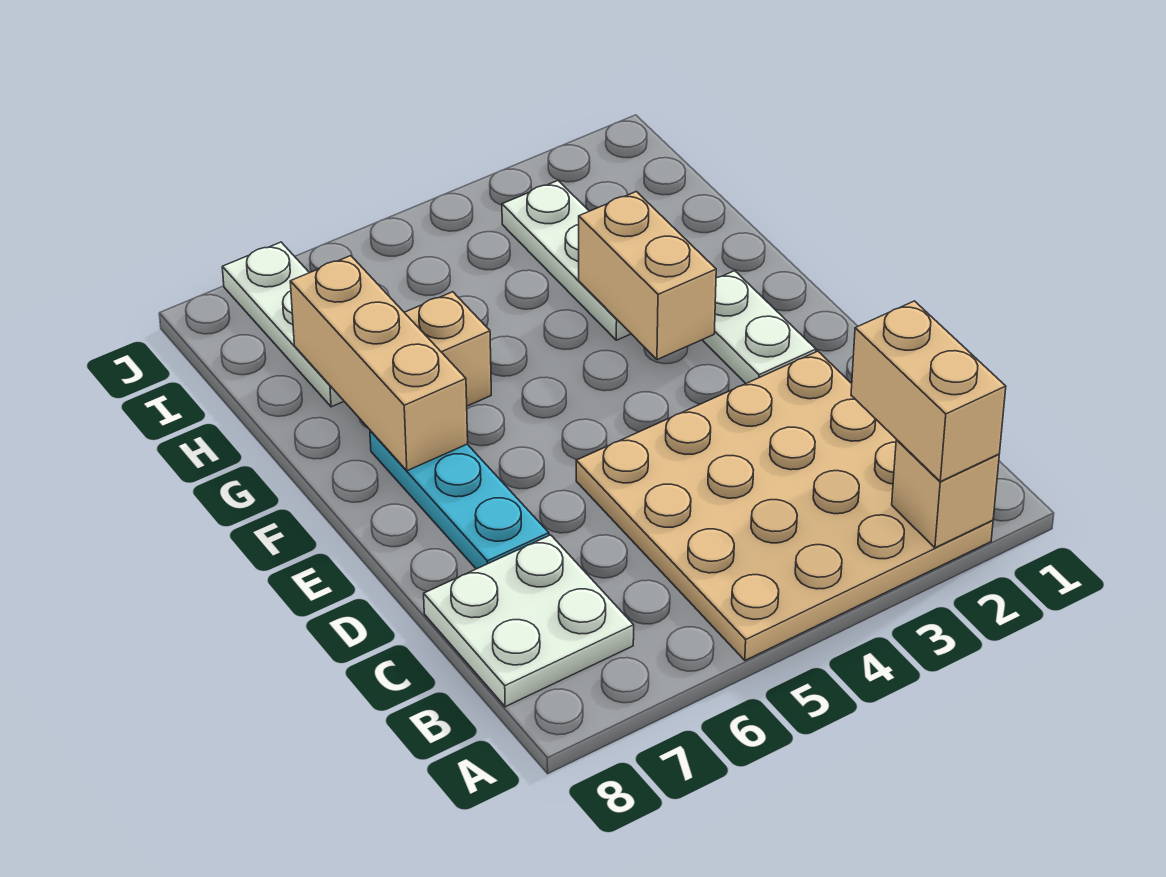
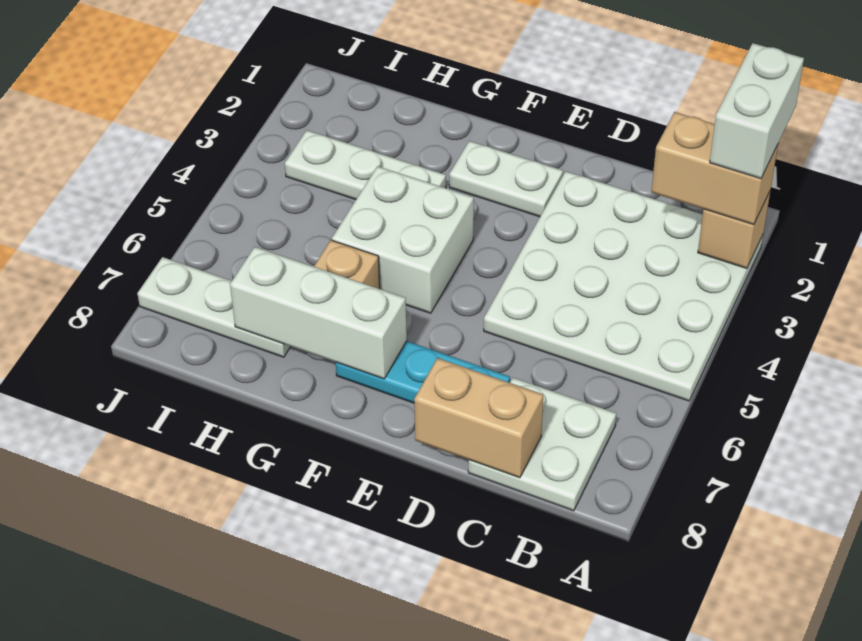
none -> white 1x2 brick [710,43,804,179]
tan 4x4 plate [576,351,993,660] -> white 4x4 plate [484,171,763,401]
tan 1x2 brick [579,192,716,360] -> tan 1x2 brick moved to [414,358,543,478]
none -> white 2x2 brick [332,166,474,313]
tan 1x3 brick [290,256,468,471] -> white 1x3 brick [230,247,407,379]

